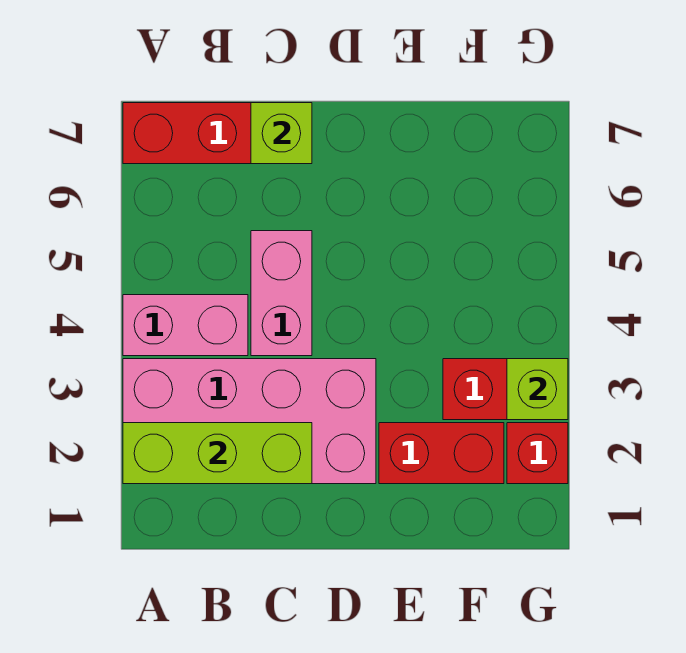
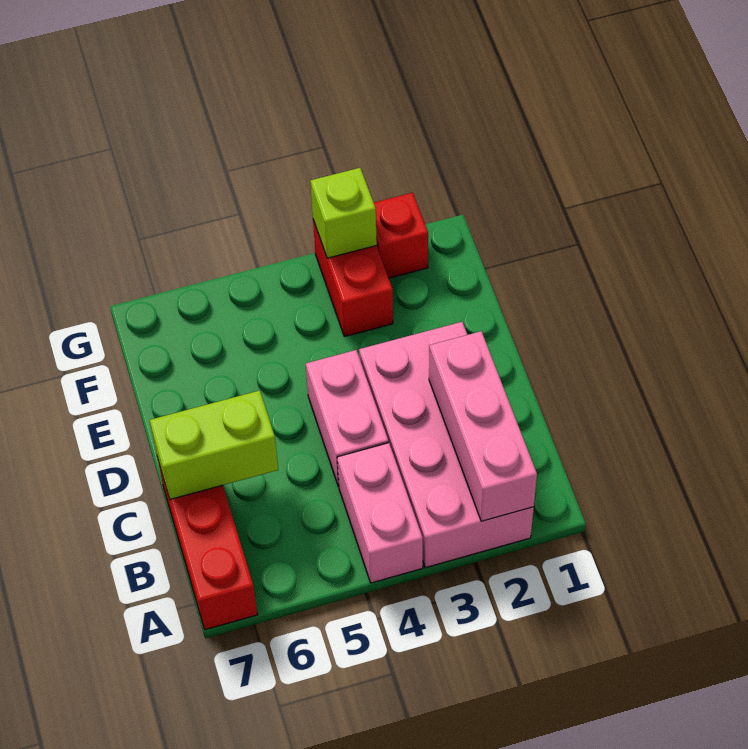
lime 1x3 brick [123,423,312,484] -> pink 1x3 brick [429,331,537,521]
pink 1x2 brick [251,231,312,356] -> pink 1x2 brick turned to [306,350,388,486]
lime 1x1 brick [251,103,312,164] -> lime 1x2 brick [150,390,278,499]
red 1x2 brick [379,423,504,484] -> none

